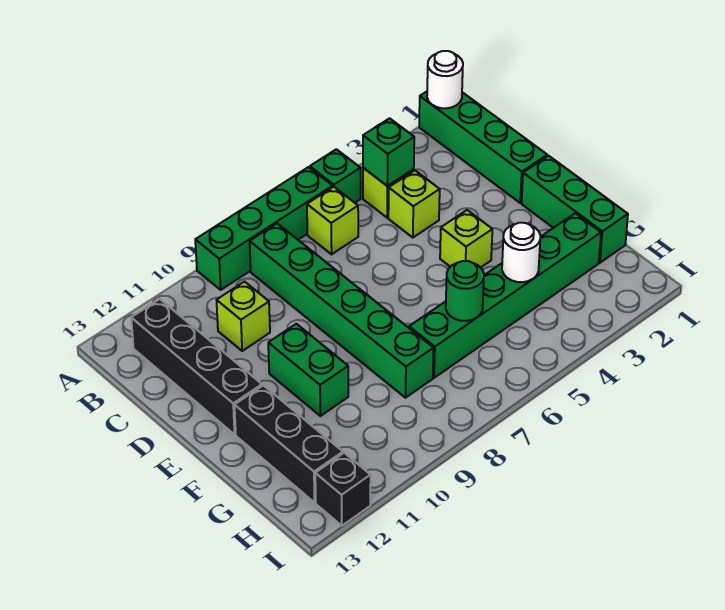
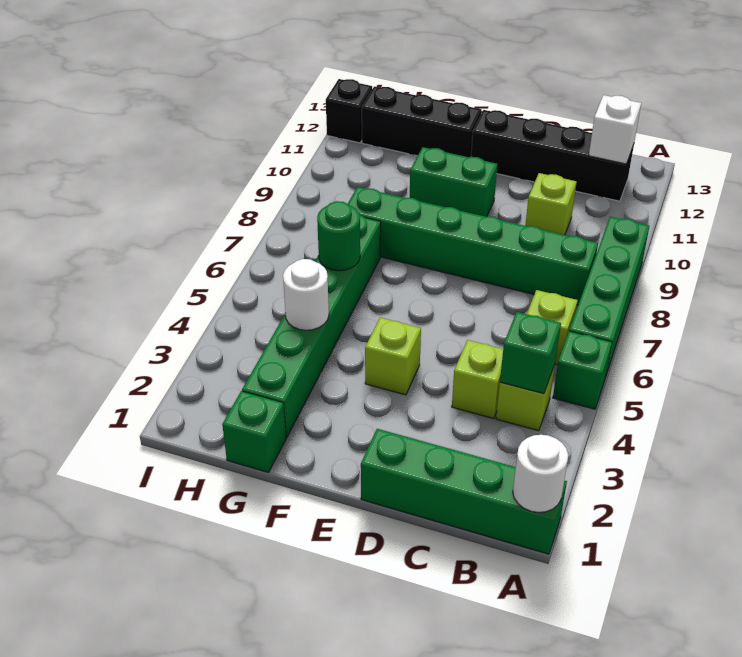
none -> white 1x1 brick [589,95,641,164]
green 1x3 brick [522,156,628,263] -> green 1x1 brick [222,391,286,472]

